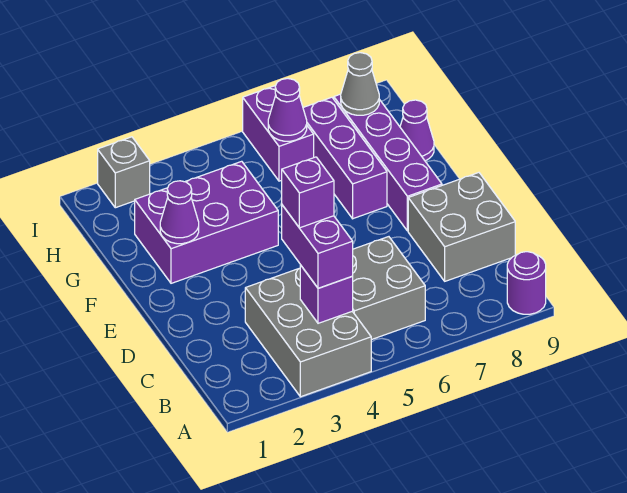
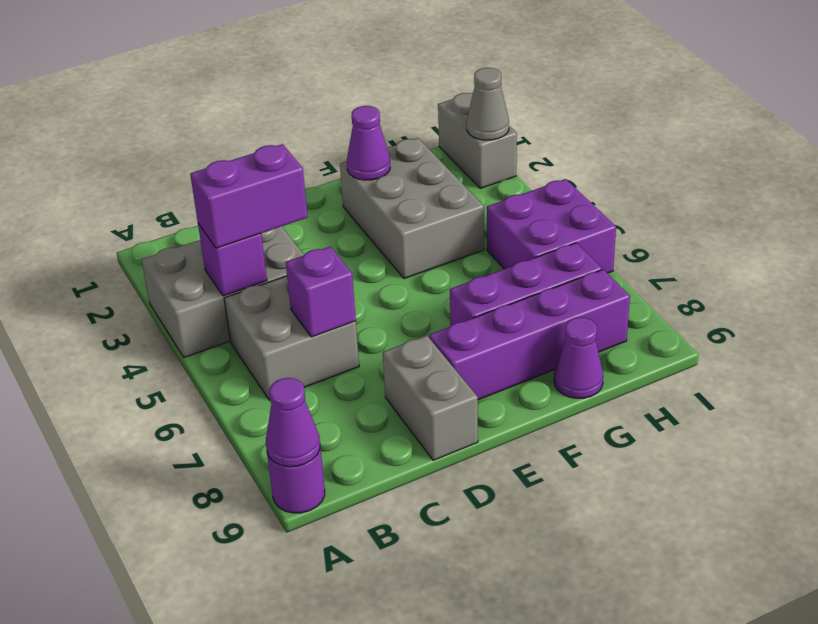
purple 1x1 brick [282,157,334,228] -> purple 1x1 brick moved to [286,247,356,337]
grey 2x2 brick [408,173,515,281] -> grey 1x2 brick [383,336,478,460]
purple 2x3 brick [135,161,278,283] -> grey 2x3 brick [340,138,484,279]
purple 1x2 brick [243,86,314,181] -> purple 2x2 brick [487,179,616,273]
purple 1x1 cone [268,79,307,141] -> purple 1x1 cone moved to [266,378,320,467]
grey 1x1 cone [341,53,379,115] -> grey 1x1 cone moved to [467,68,509,140]
grey 1x1 brick [98,137,150,208] -> grey 1x2 brick [438,93,517,188]

